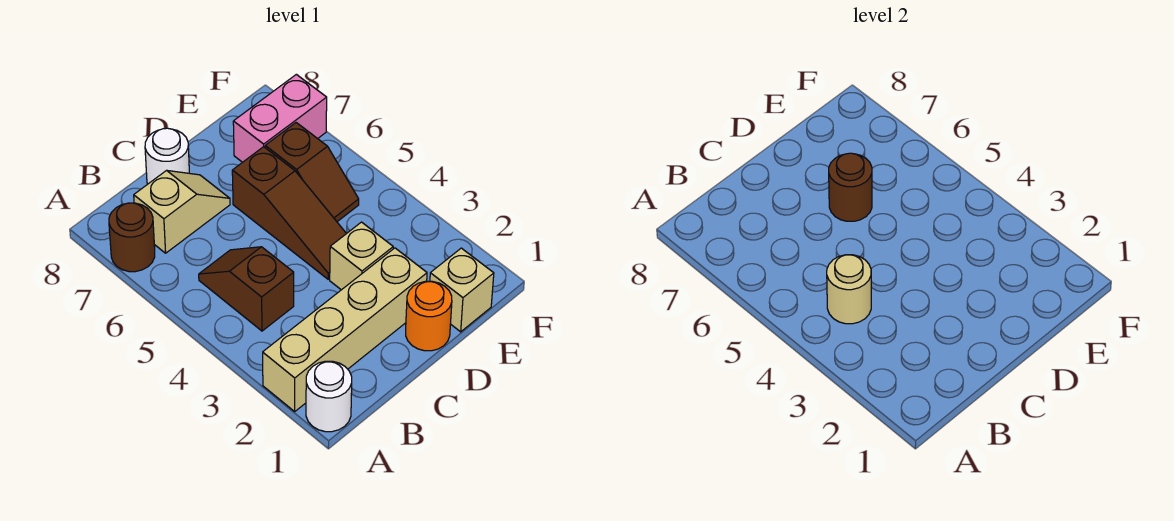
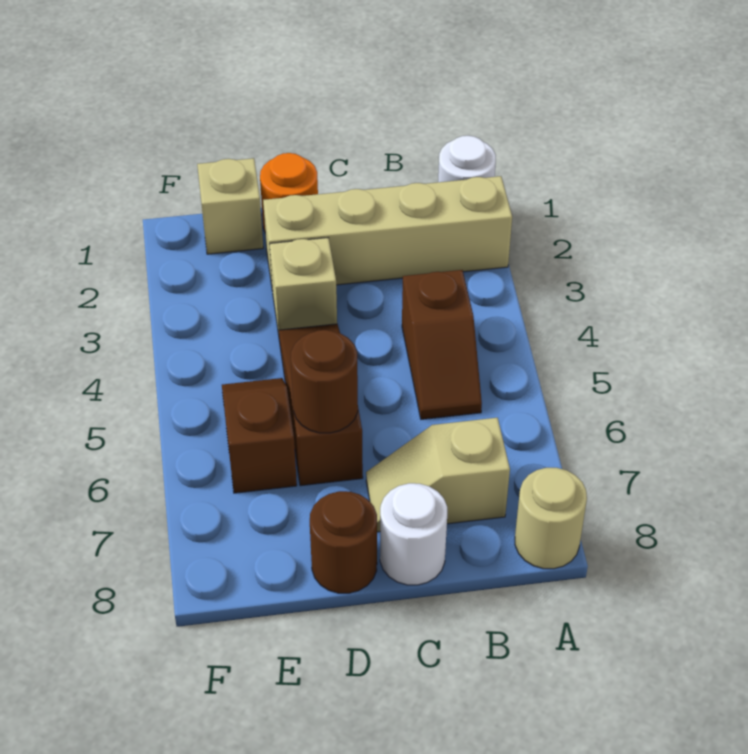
brown 1x1 round brick [109,203,155,272] -> brown 1x1 round brick moved to [310,491,377,593]
tan 1x1 round brick [827,255,871,324] -> tan 1x1 round brick moved to [515,468,587,569]
pink 1x2 brick [233,74,327,162] -> none

